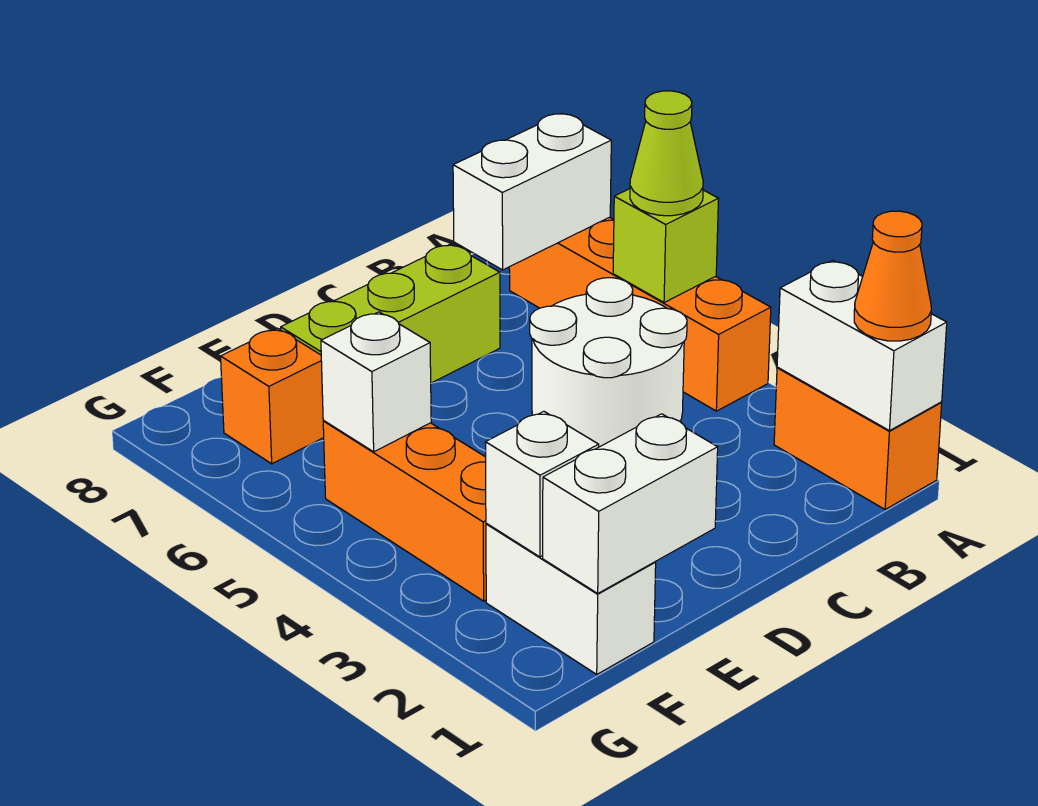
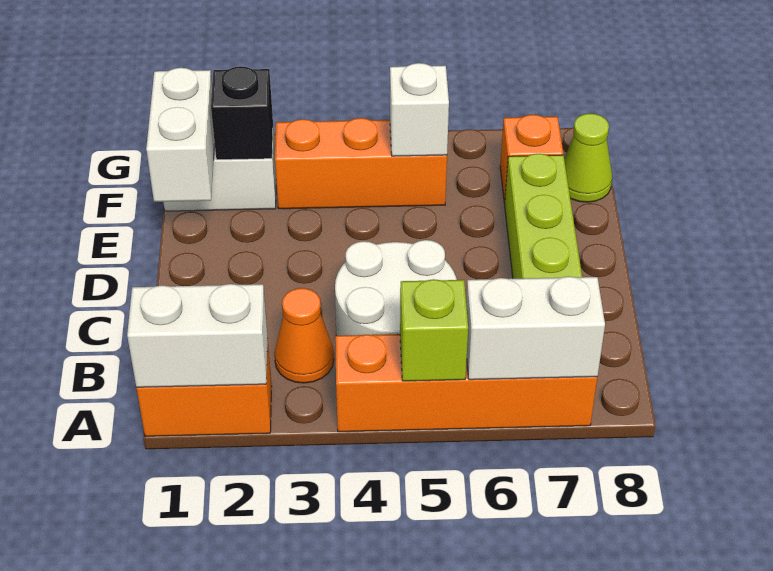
orange 1x1 cone [854,211,931,341] -> orange 1x1 cone moved to [274,288,334,383]
lime 1x1 cone [630,91,703,216] -> lime 1x1 cone moved to [564,113,612,202]
white 1x2 brick [453,114,611,270] -> white 1x2 brick turned to [466,276,605,380]
white 1x1 brick [485,411,599,557] -> black 1x1 brick [211,66,273,160]

